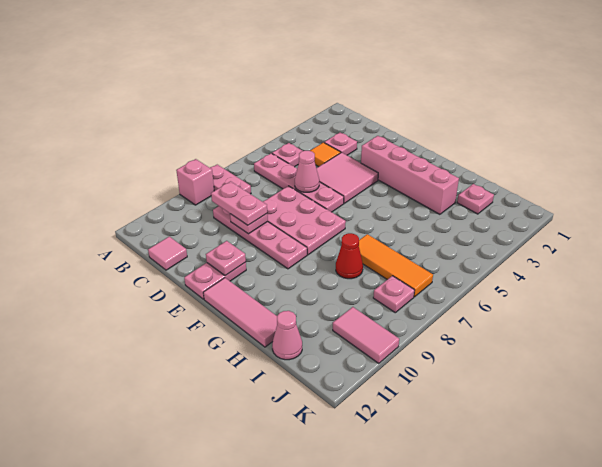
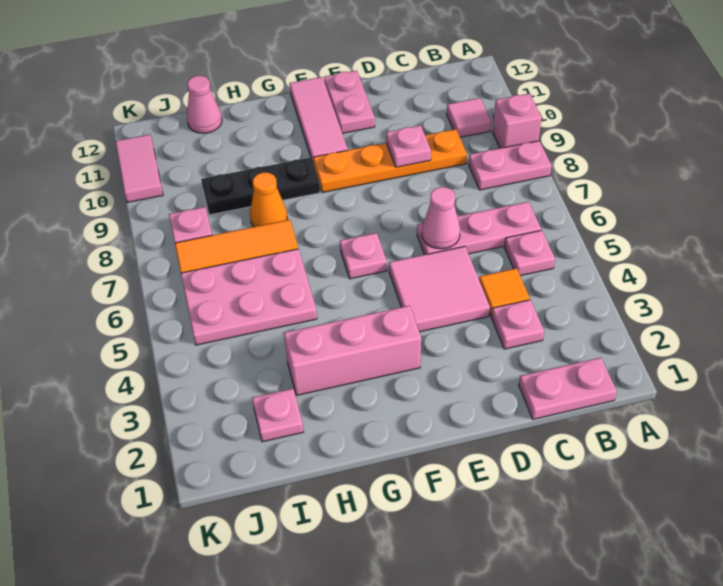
pink 1x4 plate [254,153,344,212] -> pink 1x3 plate [417,202,541,255]
pink 1x4 plate [213,206,307,269] -> orange 1x4 plate [313,129,467,193]
pink 1x2 plate [211,181,267,225] -> pink 1x2 plate moved to [519,358,617,419]
pink 1x1 tile [148,237,187,270] -> pink 1x1 tile moved to [447,98,491,137]
pink 2x3 plate [263,186,346,255] -> pink 2x3 plate moved to [181,249,317,345]
pink 1x4 brick [361,136,459,214] -> pink 1x3 brick [284,306,421,395]
pink 1x1 plate [206,241,246,276] -> pink 1x1 plate moved to [340,233,387,279]
pink 1x3 tile [203,278,277,347] -> pink 1x3 tile turned to [289,77,348,164]
none -> black 1x3 plate [201,158,320,215]
red 1x1 cone [336,233,363,279] -> orange 1x1 cone [250,173,287,227]
pink 1x2 tile [333,307,399,363] -> pink 1x2 tile turned to [115,134,163,202]

